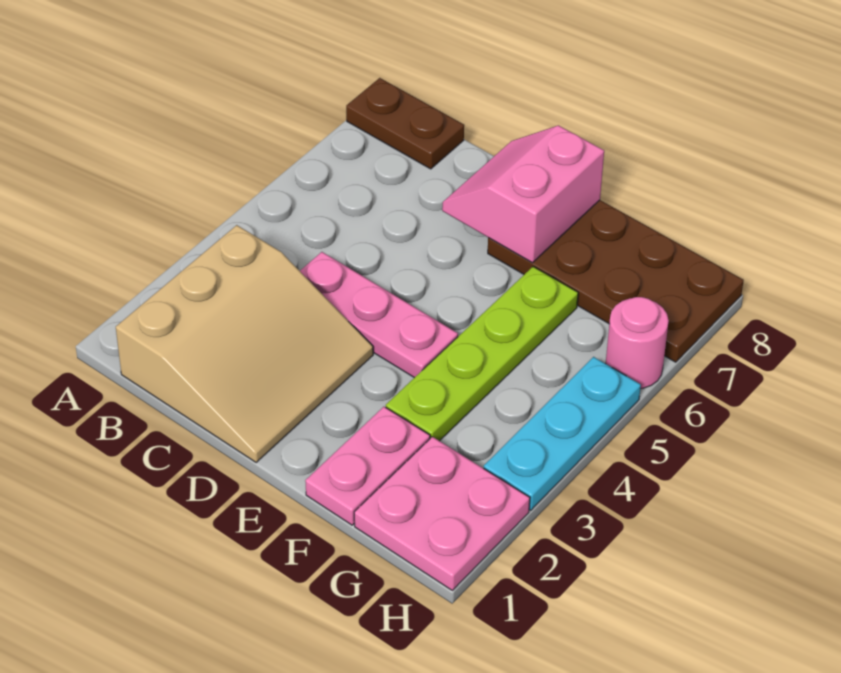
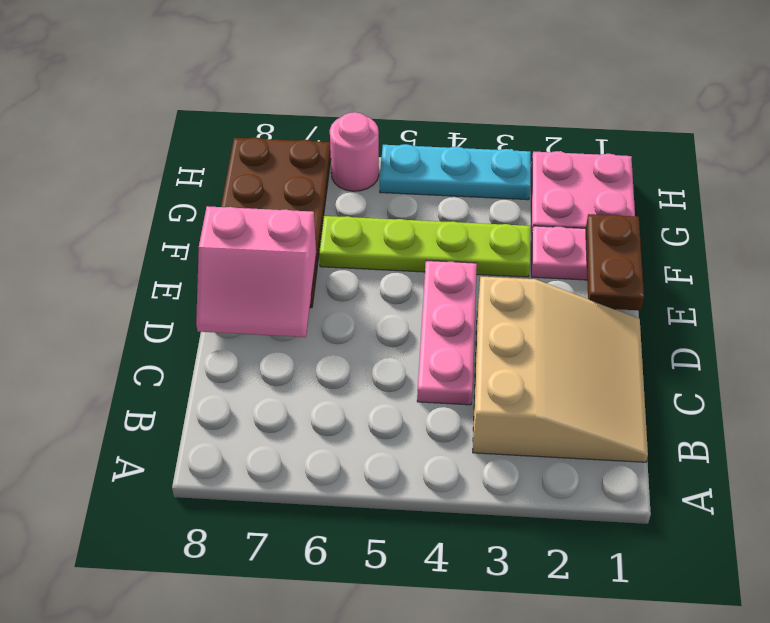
brown 1x2 plate [346,78,464,169] -> brown 1x2 plate moved to [586,214,644,310]
tan 3x3 slope [116,225,373,462] -> tan 3x3 slope turned to [473,277,648,462]

